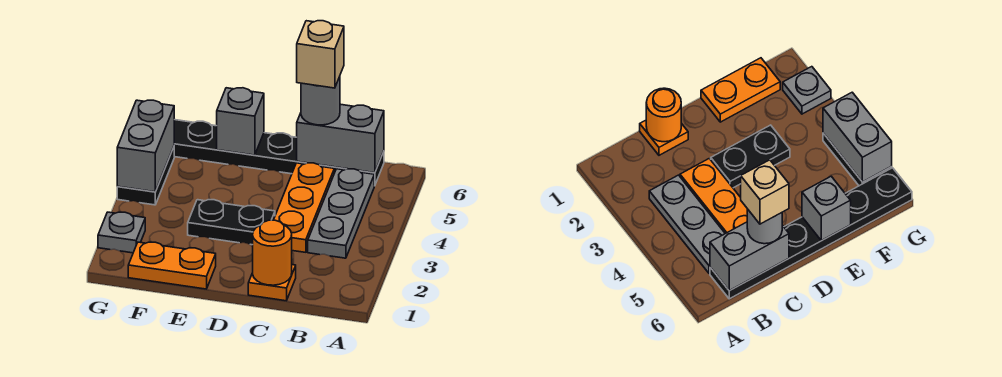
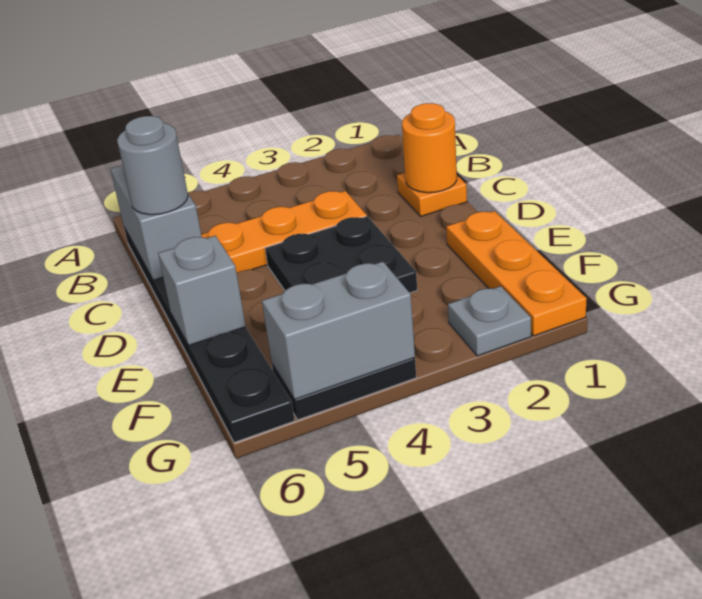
grey 1x3 plate [308,169,374,258] -> none
tan 1x1 brick [297,21,344,88] -> none
black 1x2 plate [188,200,275,245] -> black 2x2 plate [265,216,417,293]
orange 1x2 plate [128,242,216,289] -> orange 1x3 plate [446,211,587,336]

